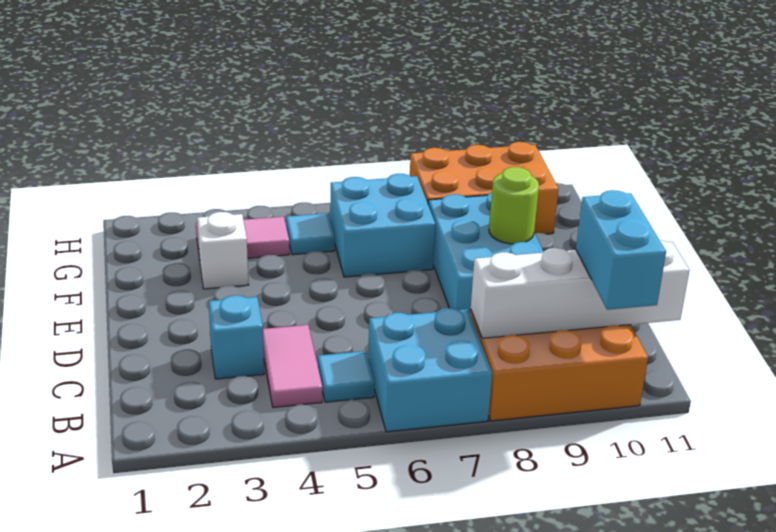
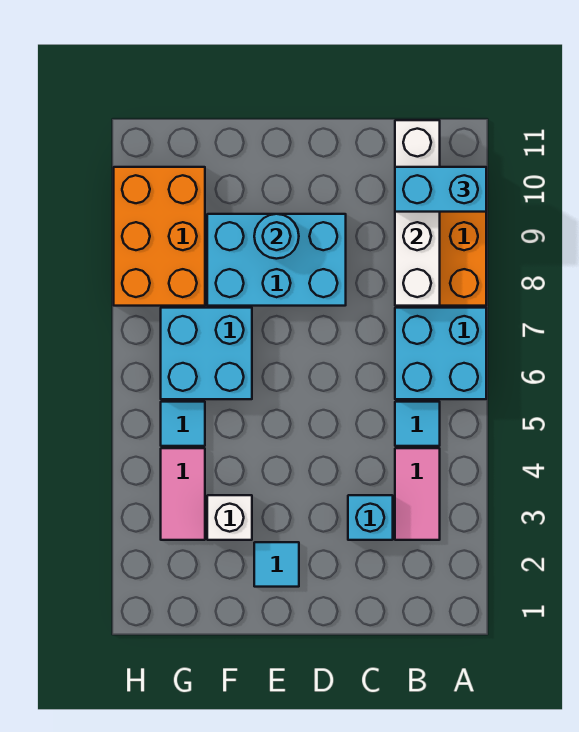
pink 1x2 tile [263,325,322,408] -> pink 1x2 tile turned to [395,448,440,540]
none -> cyan 1x1 tile [254,542,299,587]
lime 1x1 round brick [489,167,539,244] -> cyan 1x1 round brick [254,214,299,259]

